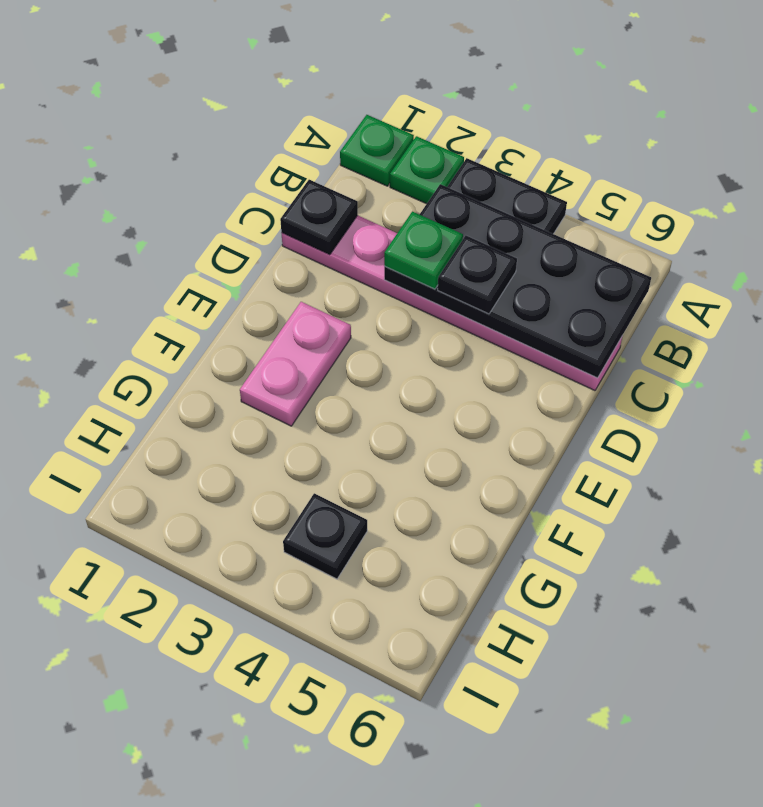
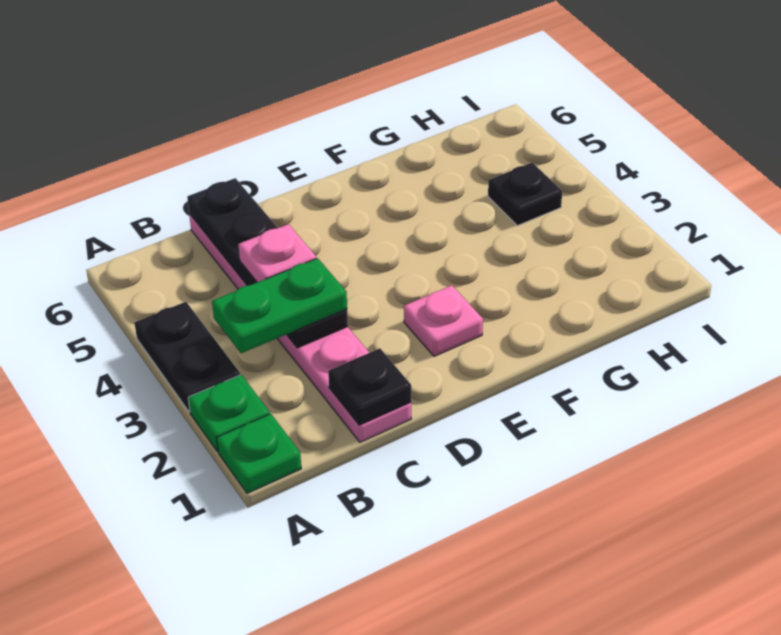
black 2x4 plate [384,184,651,378] -> black 1x4 plate [187,178,348,348]
green 1x1 plate [384,212,463,289] -> green 1x2 plate [212,258,347,353]
black 1x1 plate [438,236,517,314] -> pink 1x1 plate [238,224,316,282]
pink 1x2 plate [240,302,351,426] -> pink 1x1 plate [404,285,483,356]

